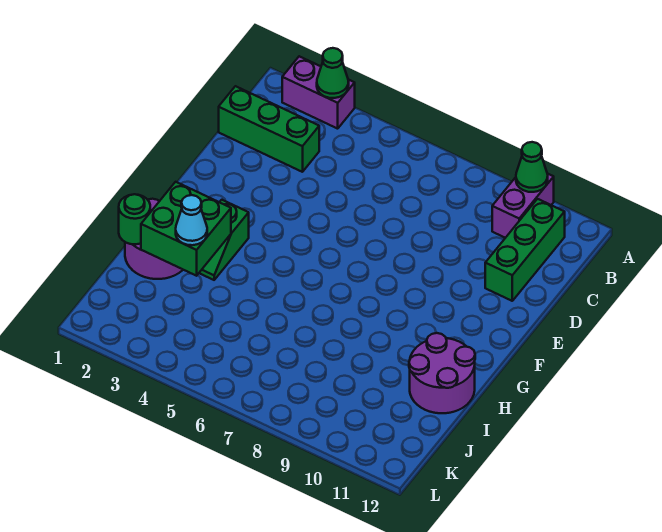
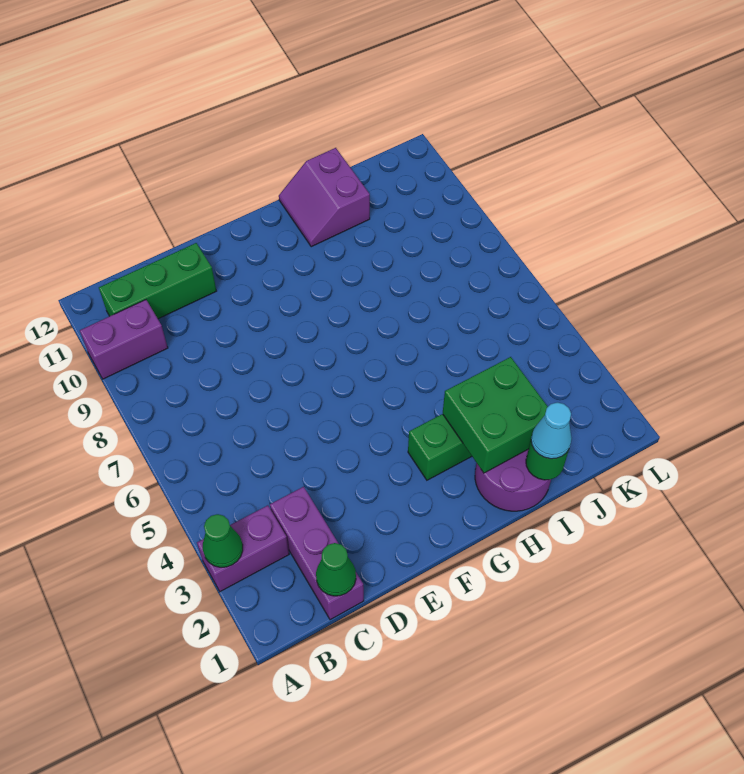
purple 1x2 brick [282,56,355,129] -> purple 1x2 brick turned to [197,505,289,592]
green 1x1 cone [516,142,548,192] -> green 1x1 cone moved to [316,543,356,596]
green 1x3 brick [219,86,319,172] -> purple 1x3 brick [270,487,364,620]
purple 2x2 round brick [409,333,475,413] -> purple 2x2 slope [279,148,370,247]
cyan 1x1 cone [176,195,207,245] -> cyan 1x1 cone moved to [531,402,572,459]

